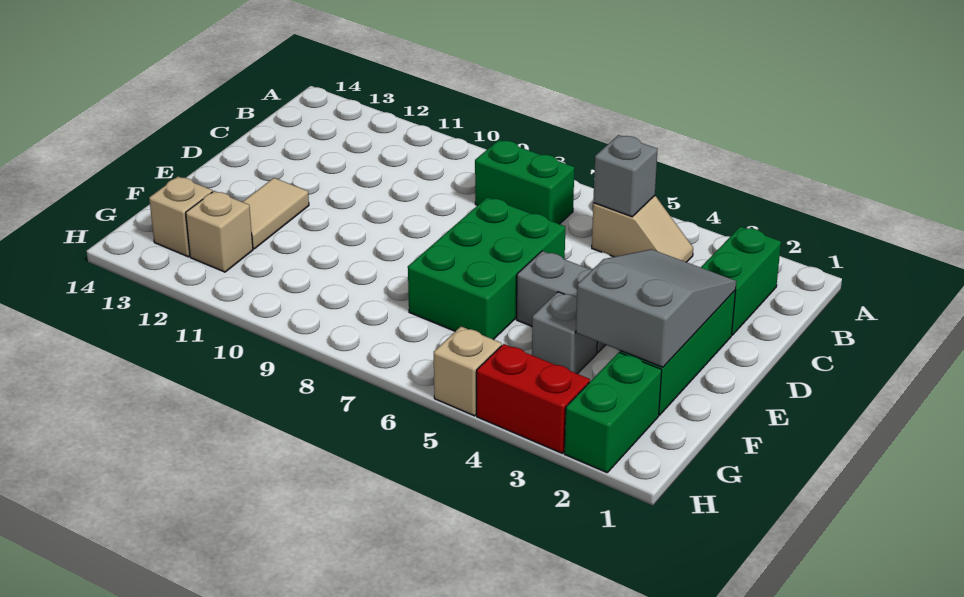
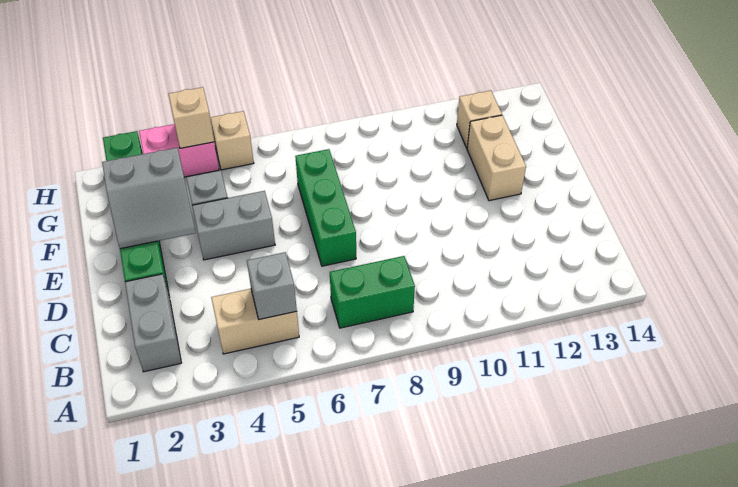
green 1x2 brick [701,227,781,335] -> grey 1x2 brick [125,274,181,372]
tan 1x2 slope [592,196,693,262] -> tan 1x2 brick [211,289,299,354]
grey 2x3 slope [576,249,736,367] -> grey 2x2 slope [102,148,196,249]
green 2x3 brick [408,197,565,340] -> green 1x3 brick [295,149,356,266]
tan 1x2 tile [243,178,309,249] -> tan 1x2 brick [467,115,526,201]
tan 1x1 brick [149,177,213,257] -> tan 1x1 brick moved to [169,87,214,148]
red 1x2 brick [477,344,590,453] -> pink 1x2 brick [139,124,219,177]

